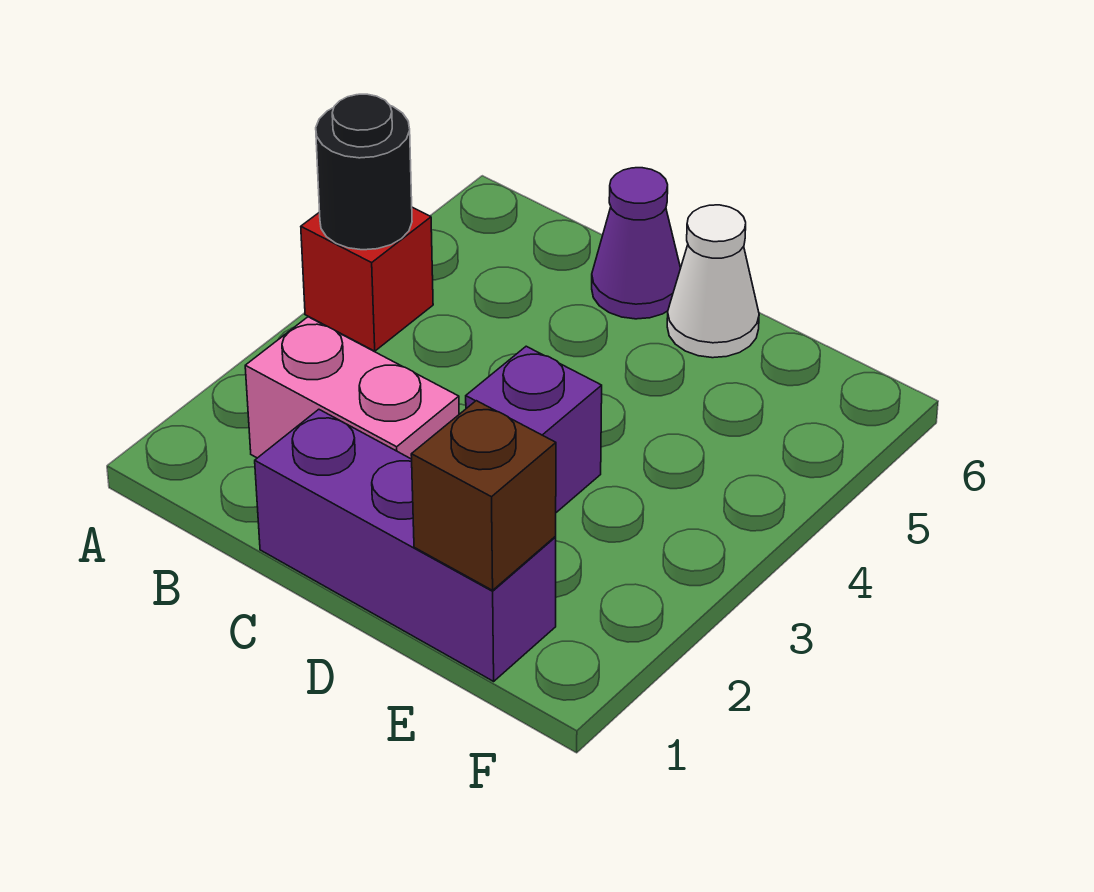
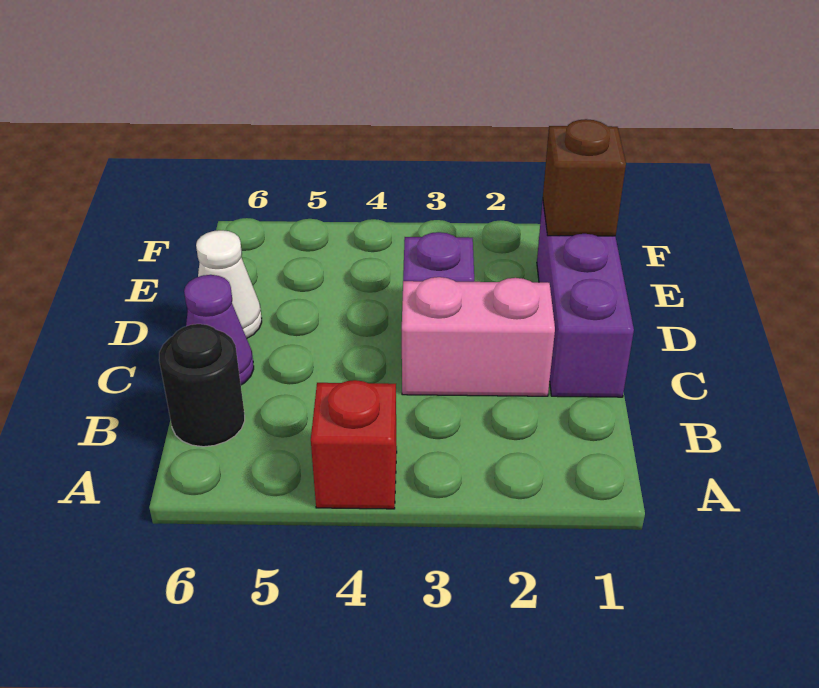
black 1x1 round brick [316,94,412,250] -> black 1x1 round brick moved to [159,324,245,447]
pink 1x2 brick [245,317,459,459] -> pink 1x2 brick turned to [402,277,555,396]

